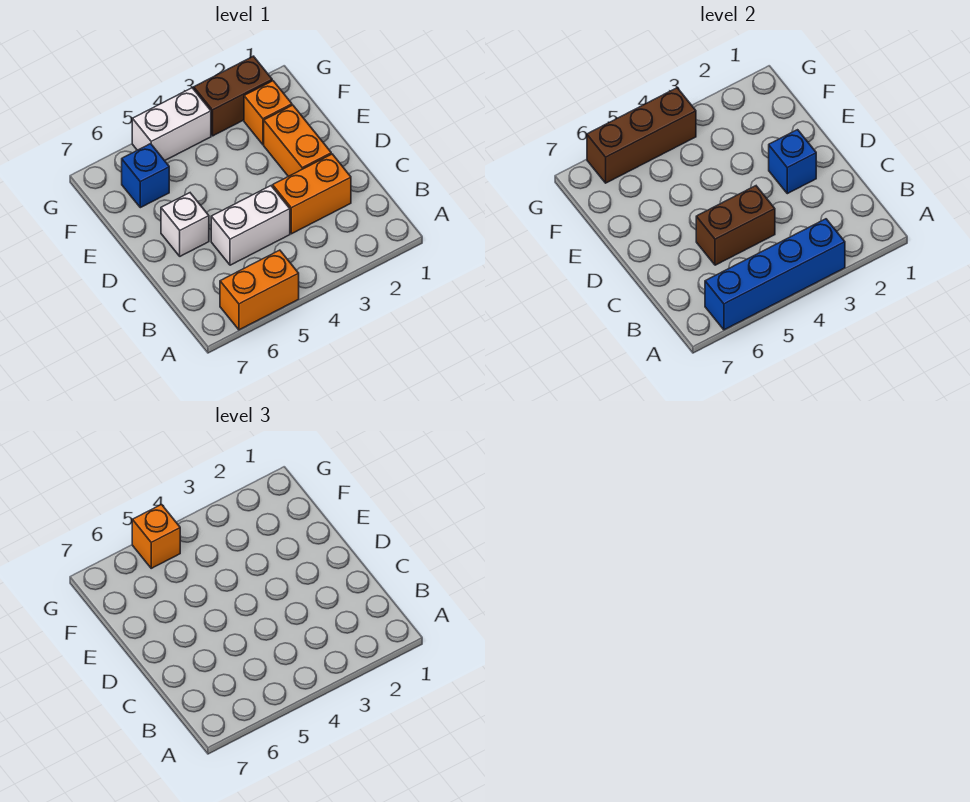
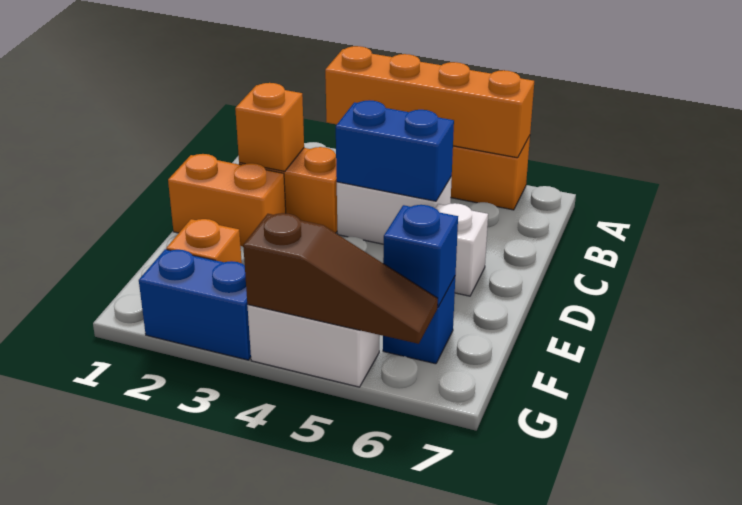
blue 1x4 brick [705,219,845,330] -> orange 1x4 brick [325,46,534,158]
brown 1x2 brick [696,186,775,265] -> blue 1x2 brick [336,100,454,201]
orange 1x2 brick [264,105,331,176] -> orange 1x2 brick turned to [168,154,286,247]
blue 1x1 brick [769,130,816,194] -> blue 1x1 brick moved to [383,205,458,307]
brown 1x2 brick [194,56,272,136] -> blue 1x2 brick [139,249,251,360]
brown 1x3 brick [587,88,696,183] -> brown 1x3 slope [243,213,438,344]
orange 1x1 brick [132,505,180,568] -> orange 1x1 brick moved to [235,83,304,171]

